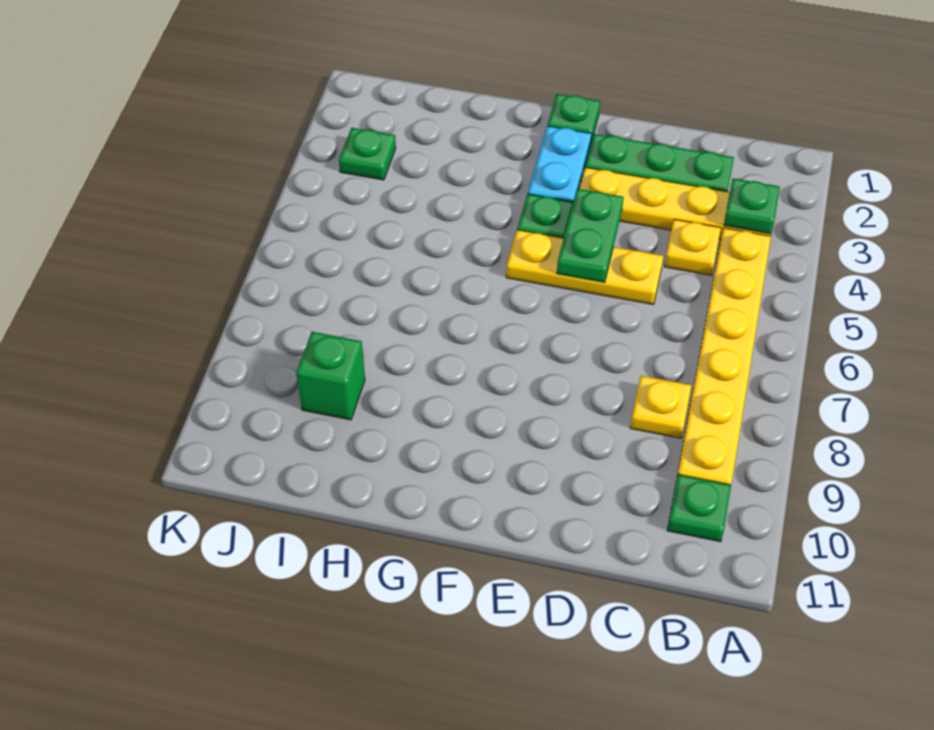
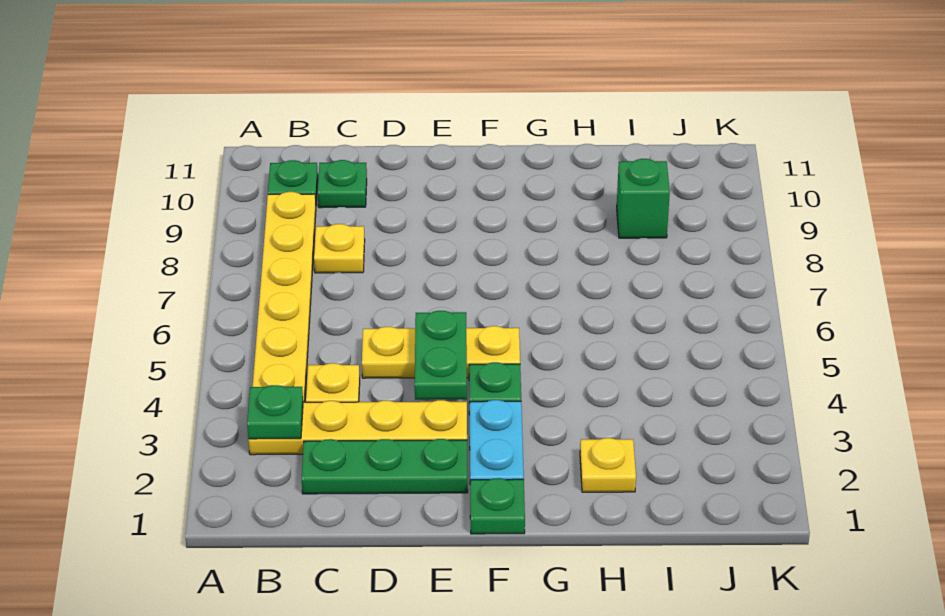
none -> yellow 1x1 plate [580,438,636,492]
green 1x1 plate [339,128,396,180] -> green 1x1 plate moved to [318,160,367,208]

